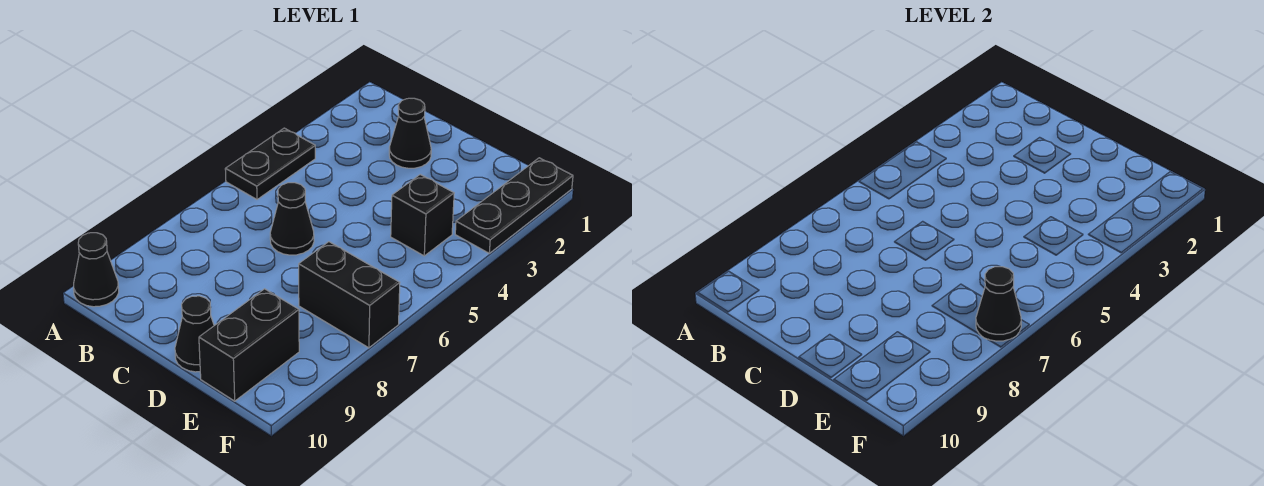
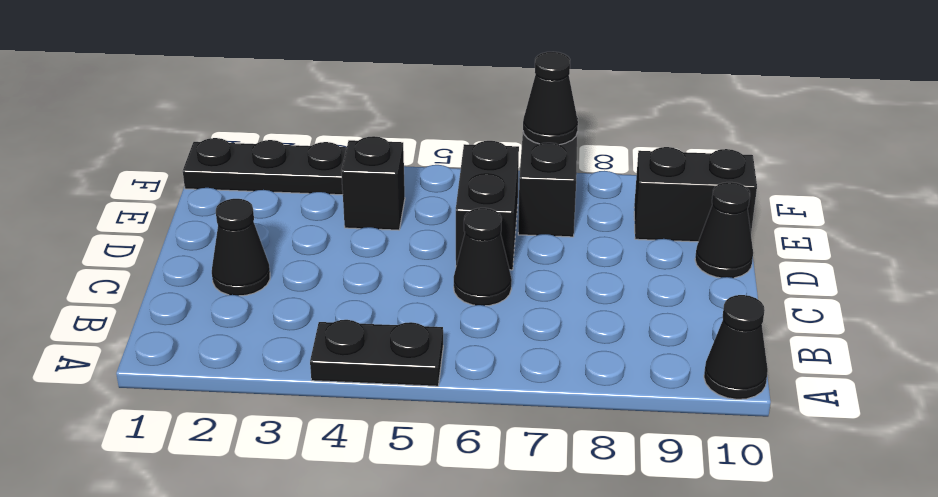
none -> black 1x2 brick [456,141,519,270]

